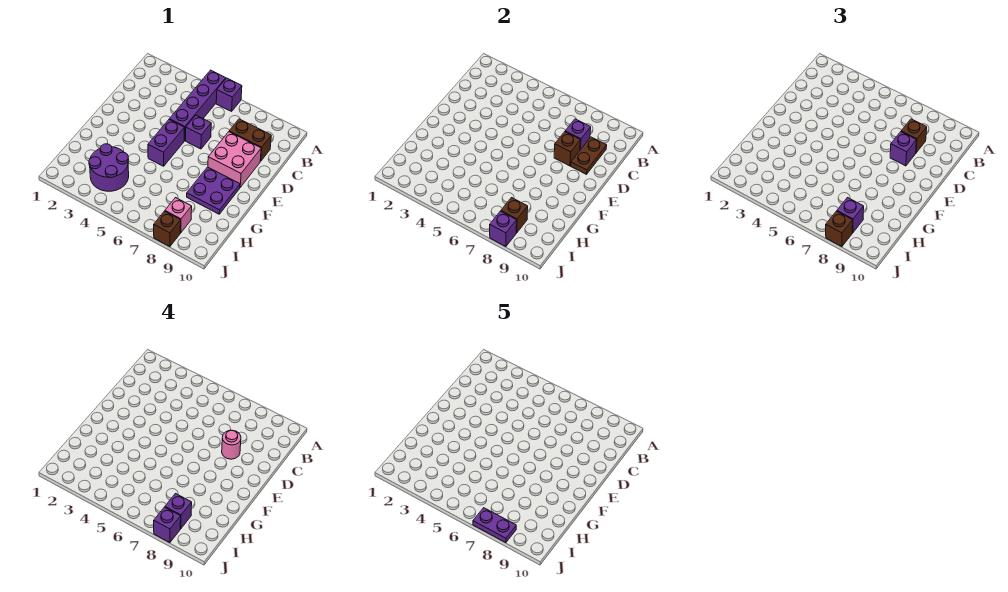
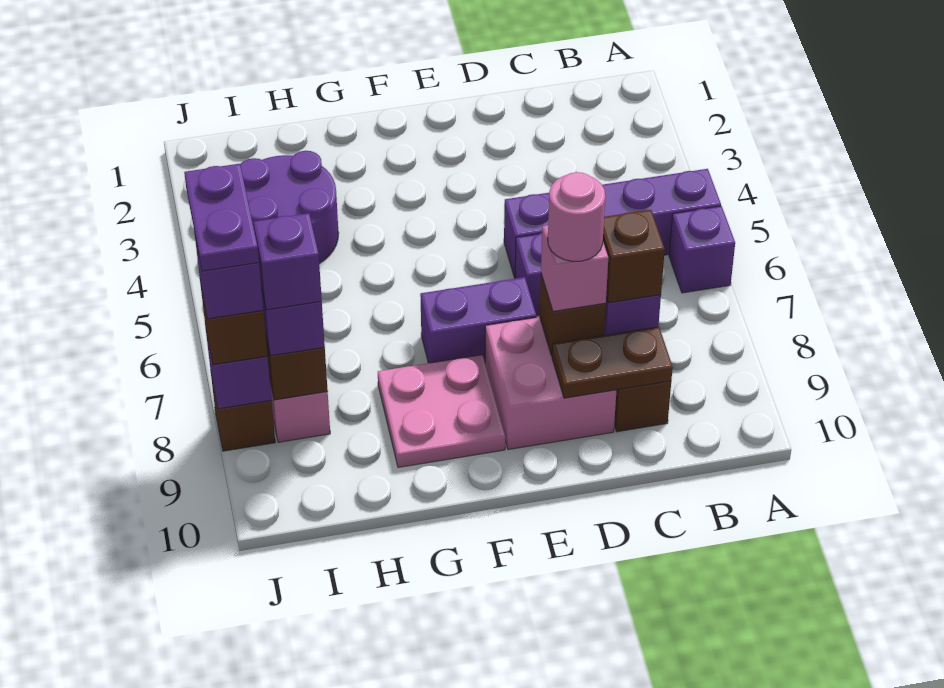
purple 1x1 brick [890,132,916,166] -> pink 1x1 brick [541,225,608,311]
purple 1x2 brick [148,120,184,166] -> purple 1x2 brick moved to [420,277,536,363]
purple 2x2 plate [187,167,240,214] -> pink 2x2 plate [378,355,505,467]

